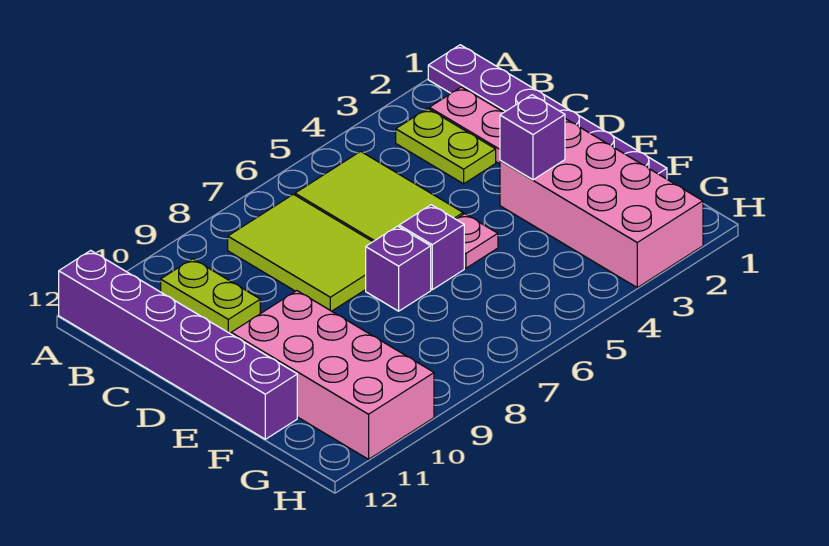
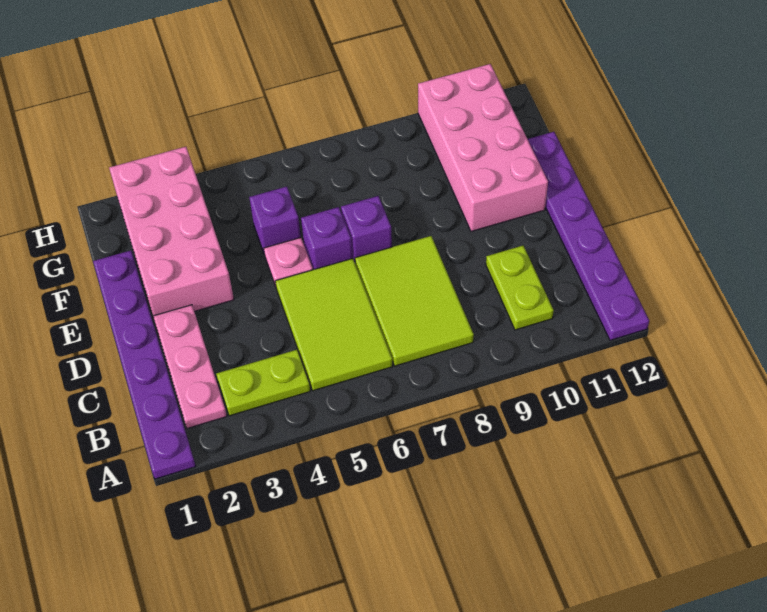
purple 1x6 brick [59,250,297,439] -> purple 1x6 plate [528,132,649,340]
lime 1x2 plate [396,109,496,184] -> lime 1x2 plate turned to [216,350,310,416]
purple 1x1 brick [500,95,565,180] -> purple 1x1 brick moved to [249,187,301,255]

